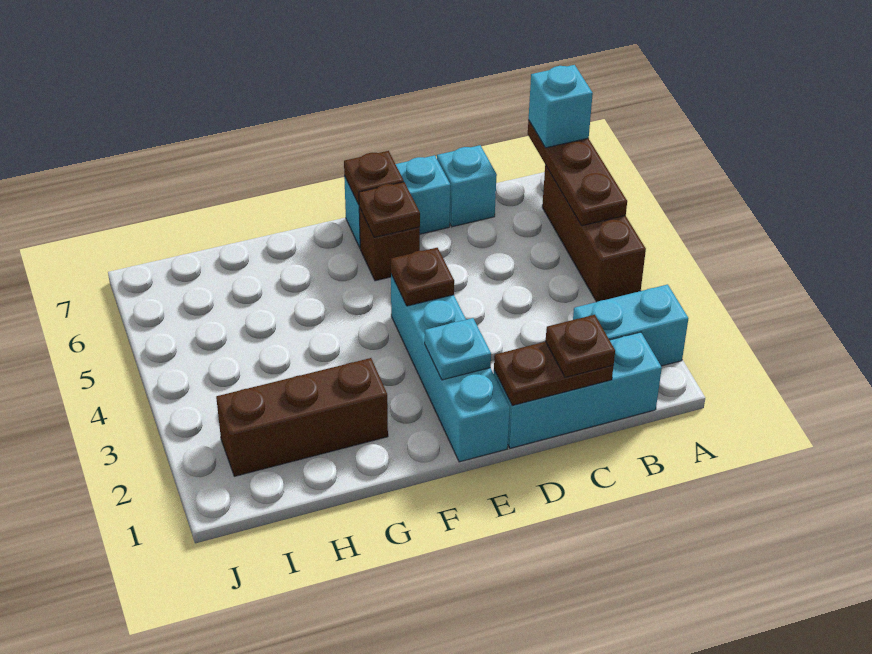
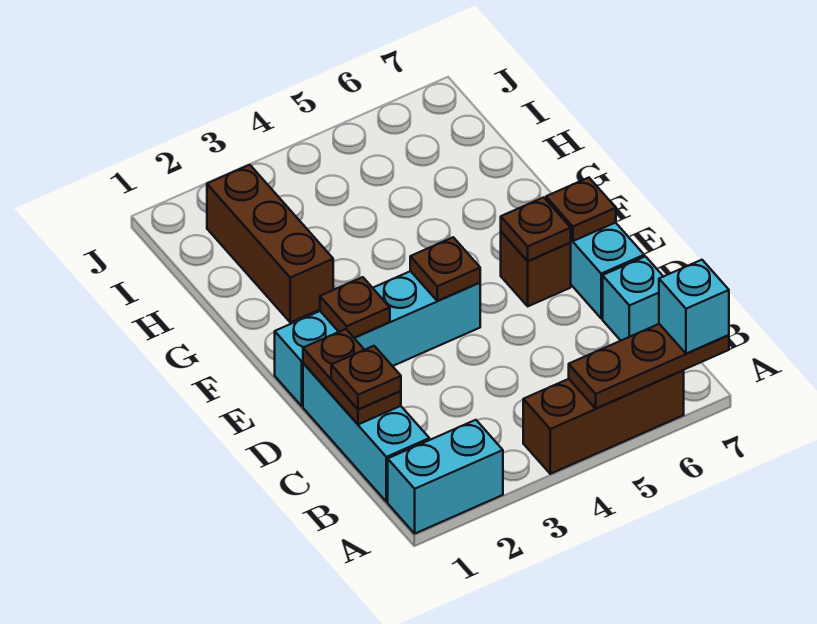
cyan 1x2 brick [573,284,688,366] -> cyan 1x2 brick turned to [388,420,503,533]
cyan 1x1 plate [425,318,491,380] -> brown 1x1 plate [320,277,390,338]

